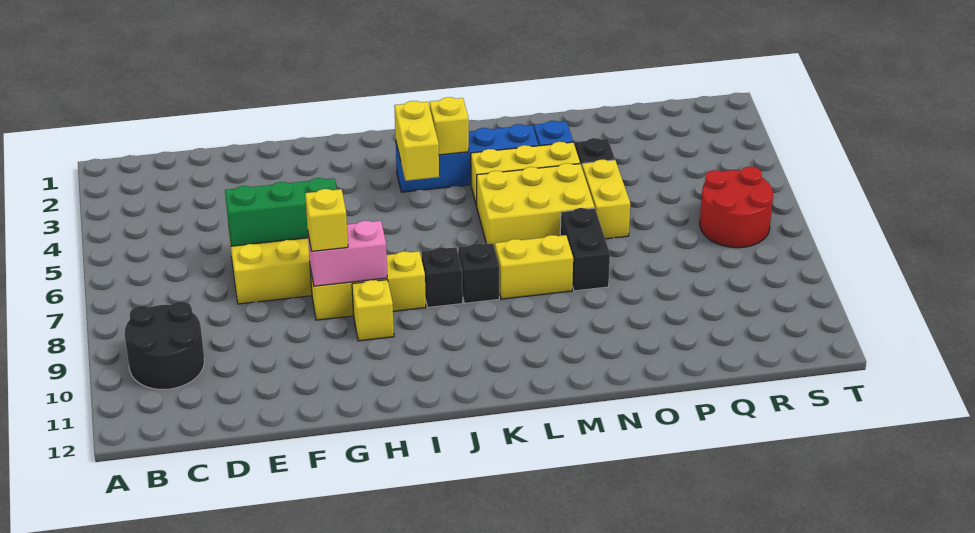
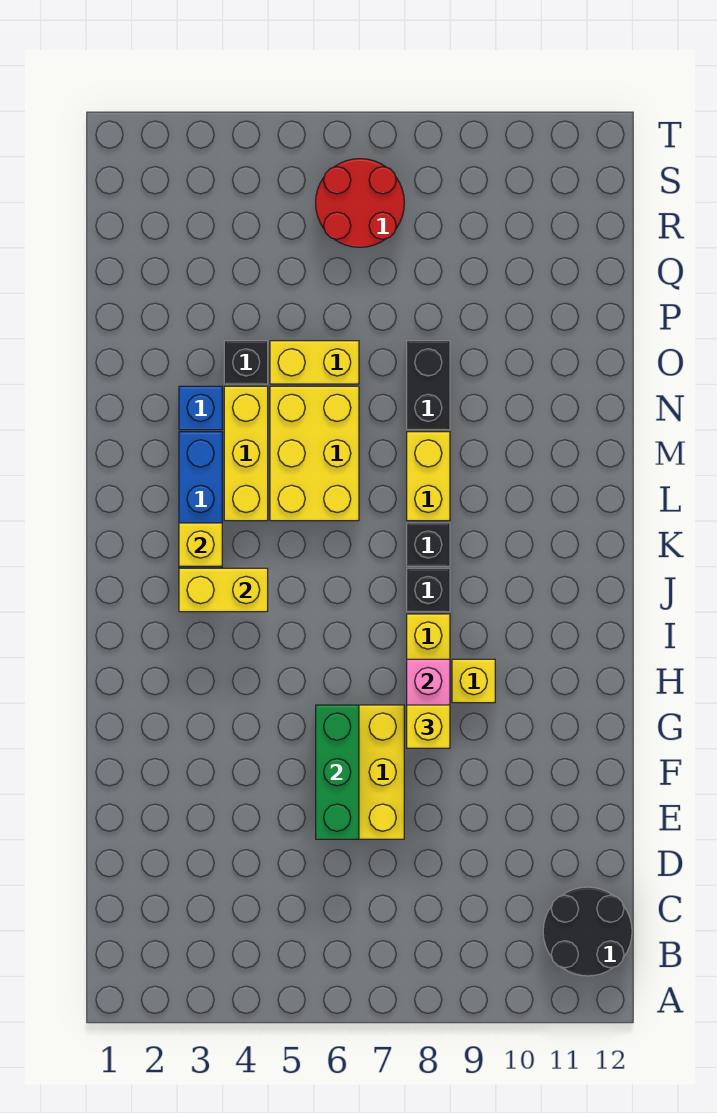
black 2x2 round brick [124,301,204,390] -> black 2x2 round brick moved to [543,887,632,976]
black 1x2 brick [560,208,610,291] -> black 1x2 brick turned to [407,341,450,430]

